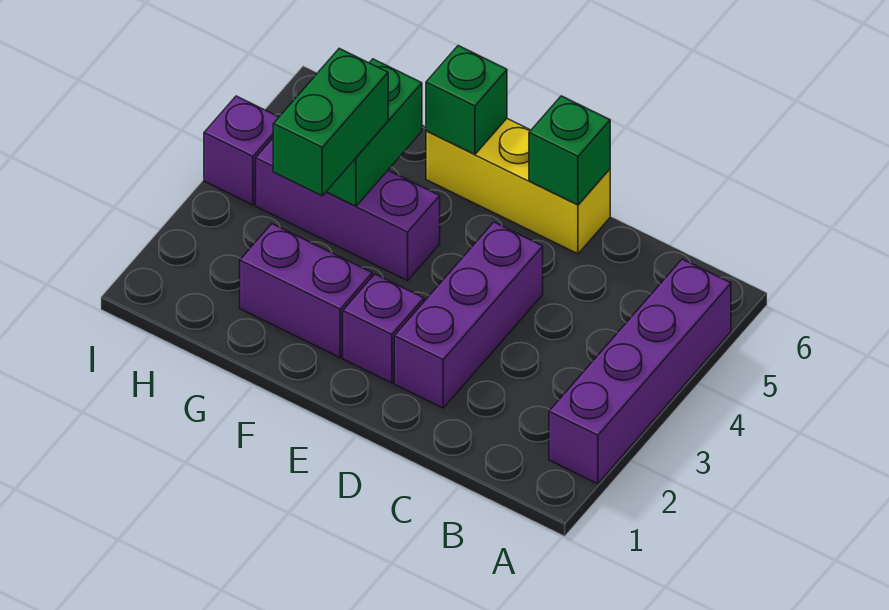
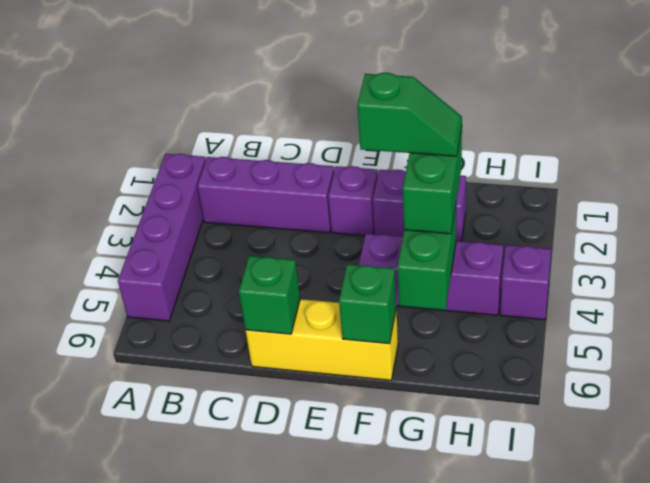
purple 1x3 brick [394,222,543,408] -> purple 1x3 brick turned to [197,157,334,233]
none -> green 1x2 slope [357,73,462,156]

